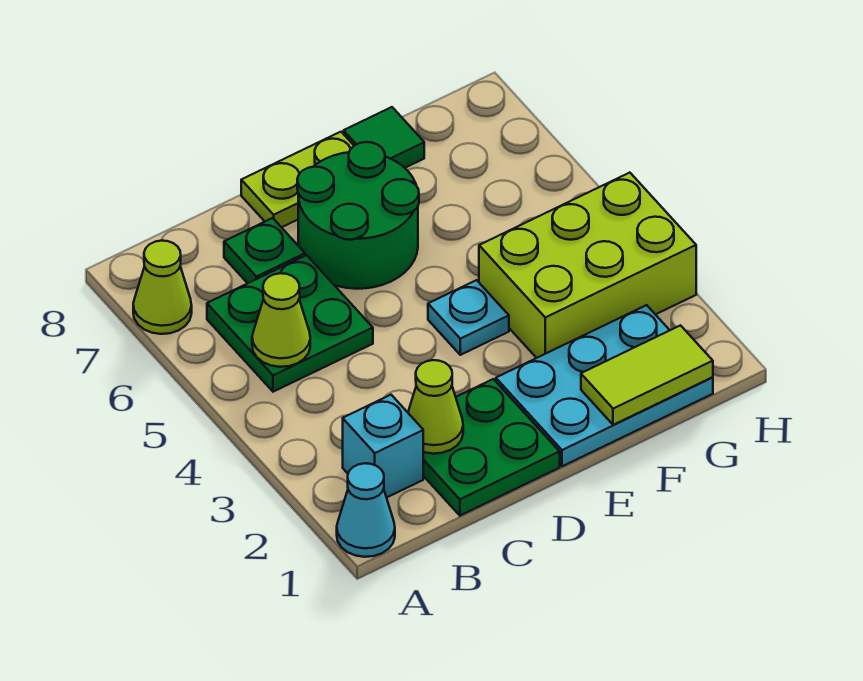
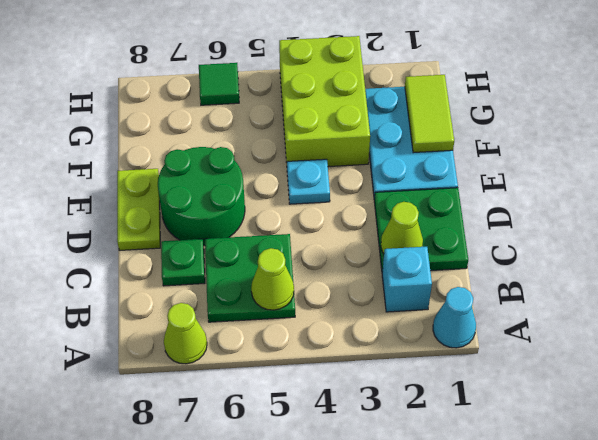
green 1x1 tile [344,107,424,168] -> green 1x1 tile moved to [199,63,239,105]

